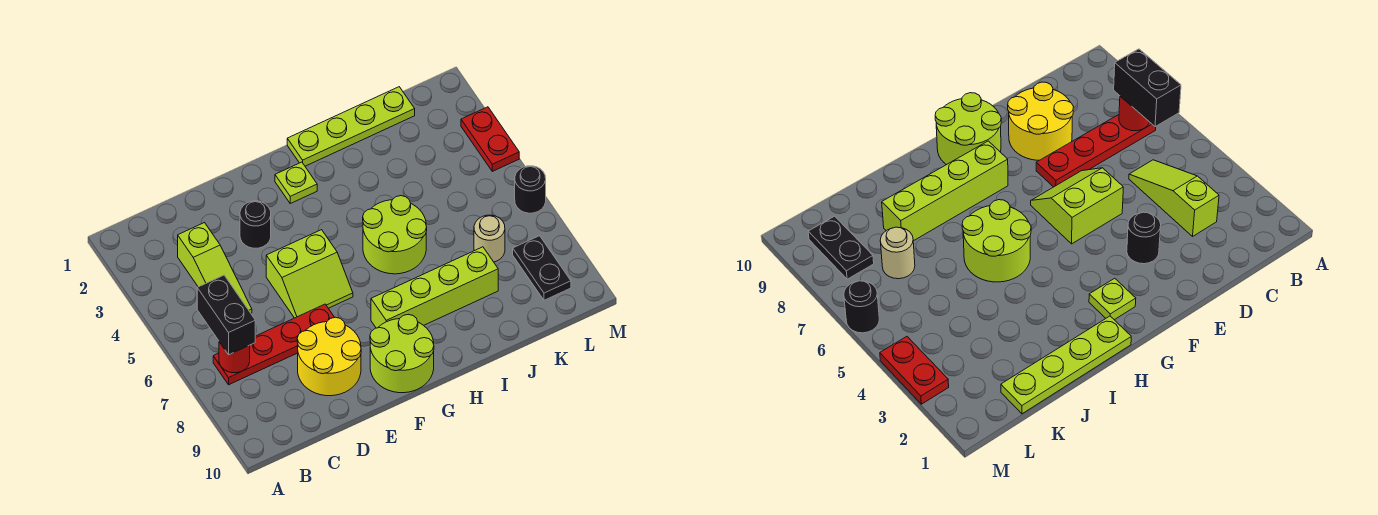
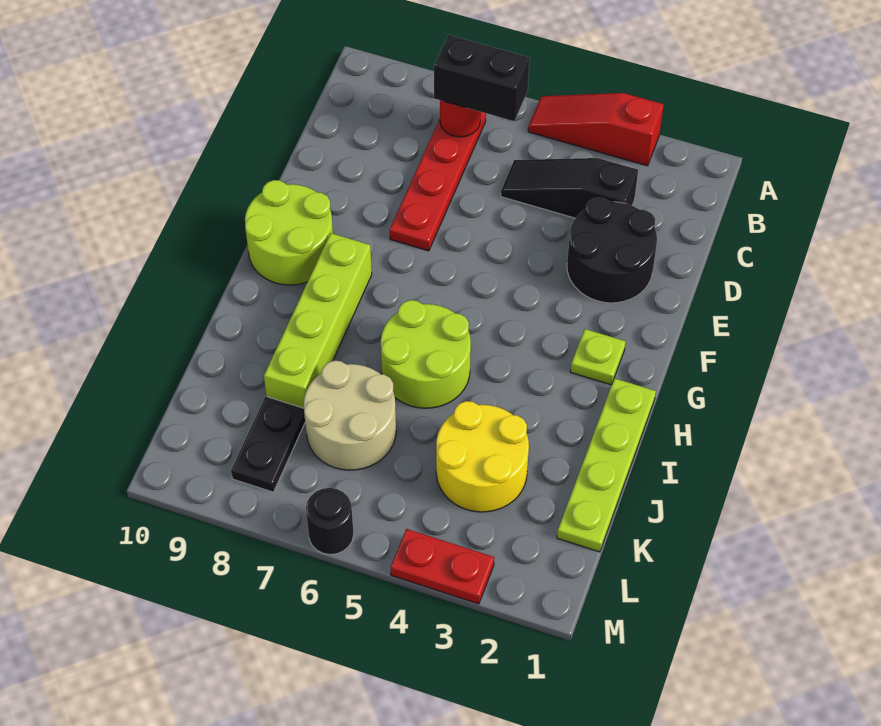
none -> red 1x3 slope [528,93,664,166]
lime 1x3 slope [178,223,252,313] -> black 1x3 slope [501,158,638,218]
yellow 2x2 round brick [297,317,361,396] -> yellow 2x2 round brick moved to [436,401,529,512]
black 1x1 round brick [240,201,271,248] -> black 2x2 round brick [567,198,657,303]
lime 2x2 slope [266,230,353,318] -> none
tan 1x1 round brick [474,215,505,262] -> tan 2x2 round brick [304,361,396,470]
black 1x2 plate [513,236,571,300] -> black 1x2 plate turned to [231,396,305,492]

